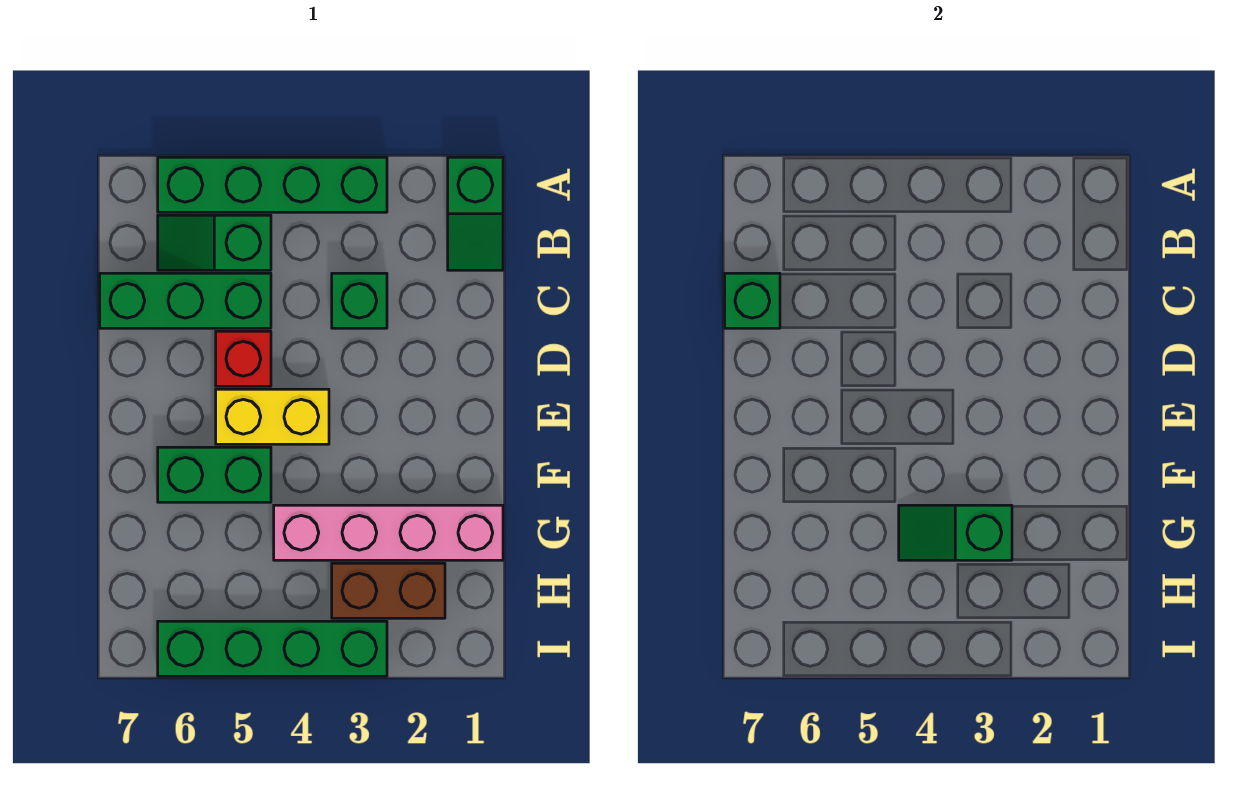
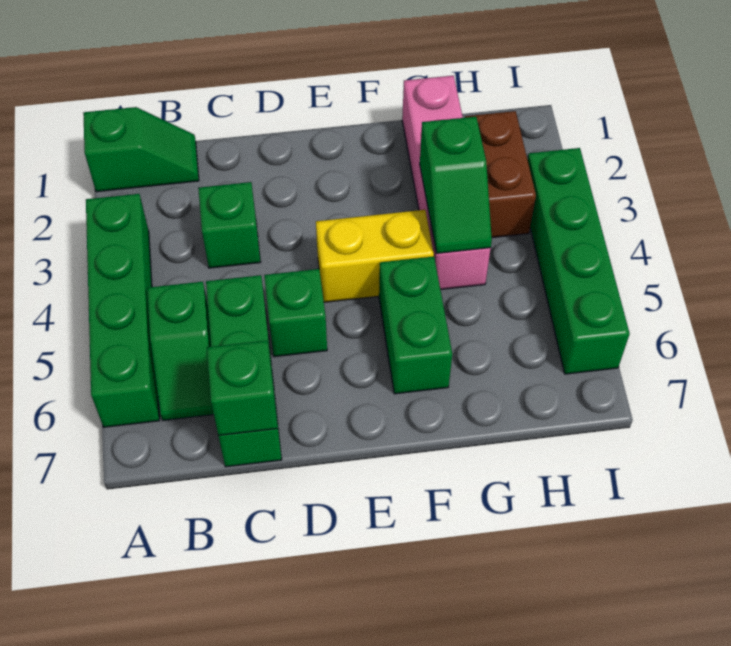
red 1x1 brick [216,331,271,386] -> green 1x1 brick [264,269,327,357]
yellow 1x2 brick [216,389,329,444] -> yellow 1x2 brick turned to [316,210,434,302]

